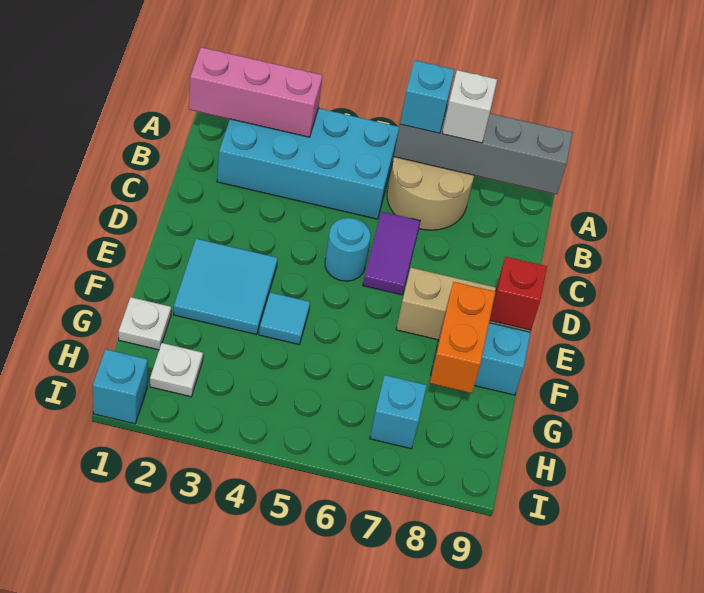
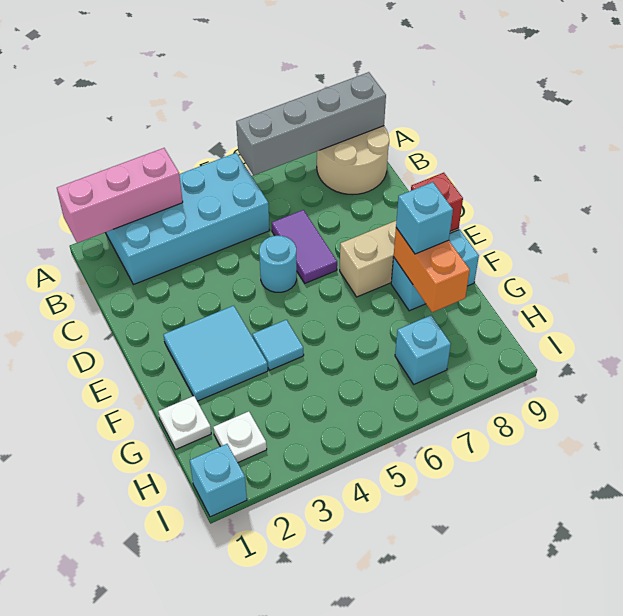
tan 2x2 round brick [387,157,474,230] -> tan 2x2 round brick moved to [317,126,389,195]
cyan 1x1 brick [400,60,455,133] -> cyan 1x1 brick moved to [396,182,453,254]
white 1x1 brick [442,70,497,143] -> none

